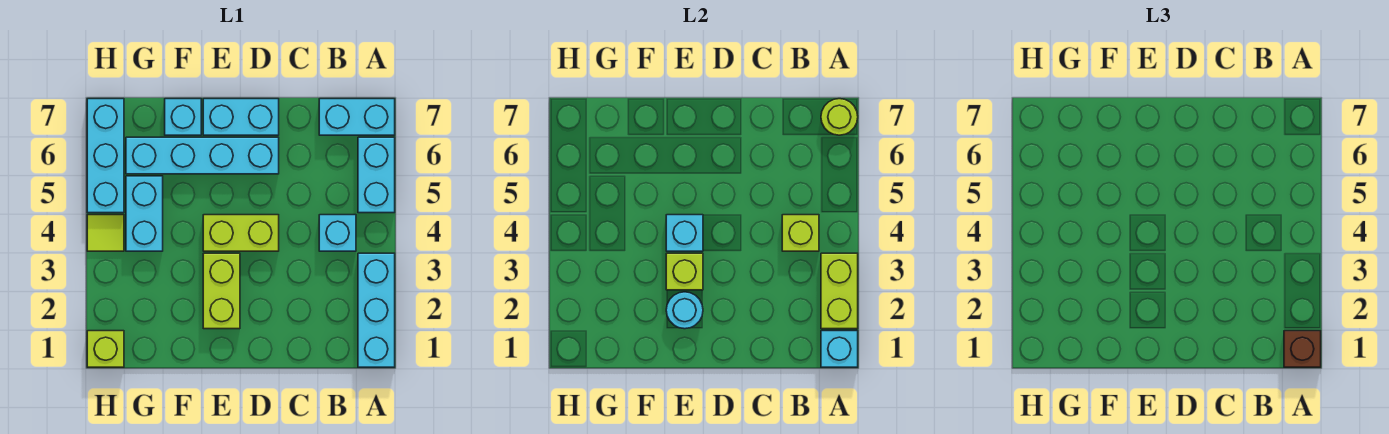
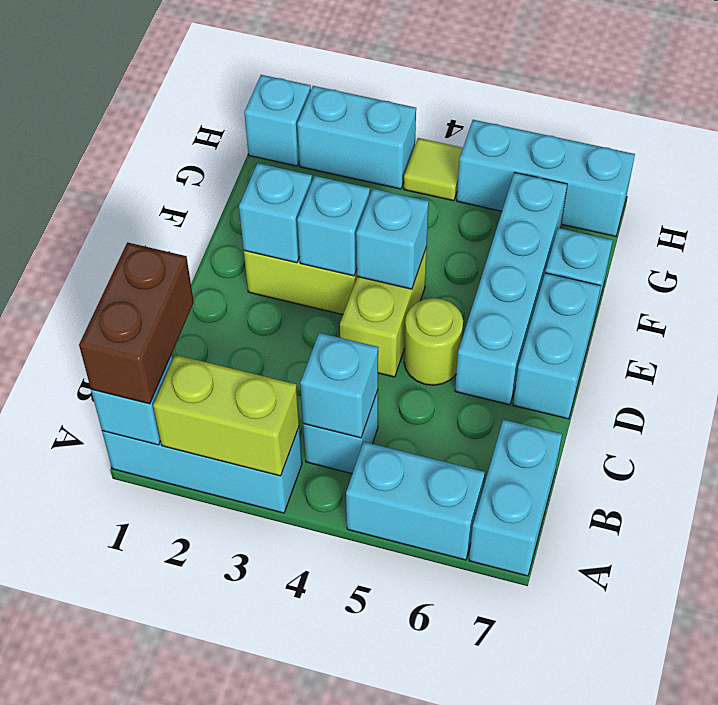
brown 1x1 brick [1284,331,1321,367] -> brown 1x2 brick [79,242,194,404]
lime 1x1 round brick [821,99,858,135] -> lime 1x1 round brick moved to [404,298,463,385]
lime 1x1 brick [782,215,819,251] -> cyan 1x1 brick [300,333,378,438]
cyan 1x1 round brick [666,292,703,329] -> cyan 1x1 brick [239,163,312,263]
lime 1x1 brick [666,253,703,290] -> cyan 1x1 brick [297,176,370,276]
cyan 1x2 brick [126,176,163,251] -> cyan 1x2 brick moved to [297,86,416,189]
lime 1x1 brick [87,331,124,367] -> cyan 1x1 brick [244,75,311,166]

